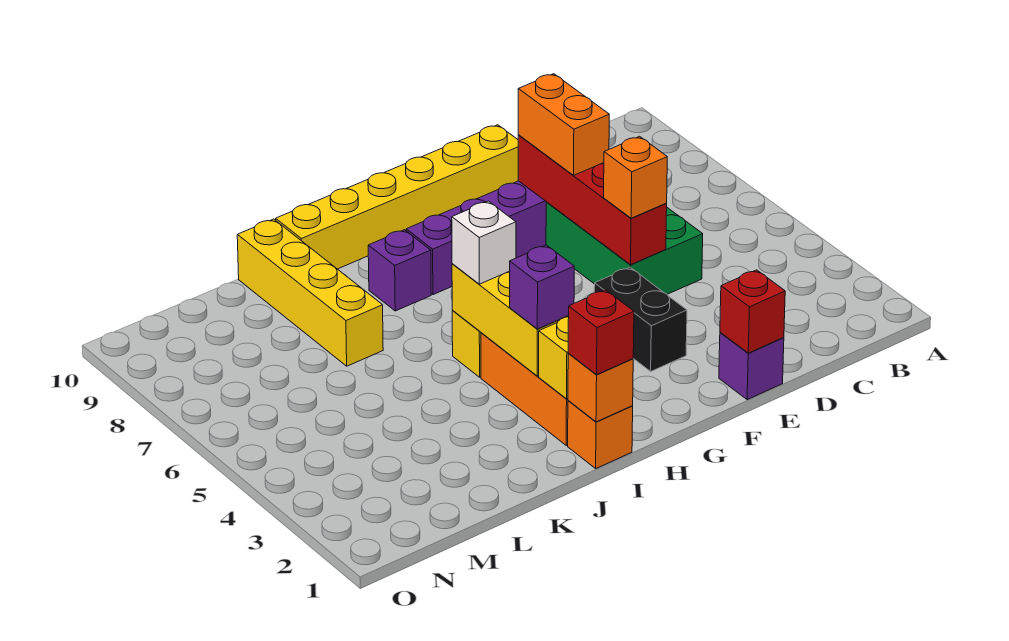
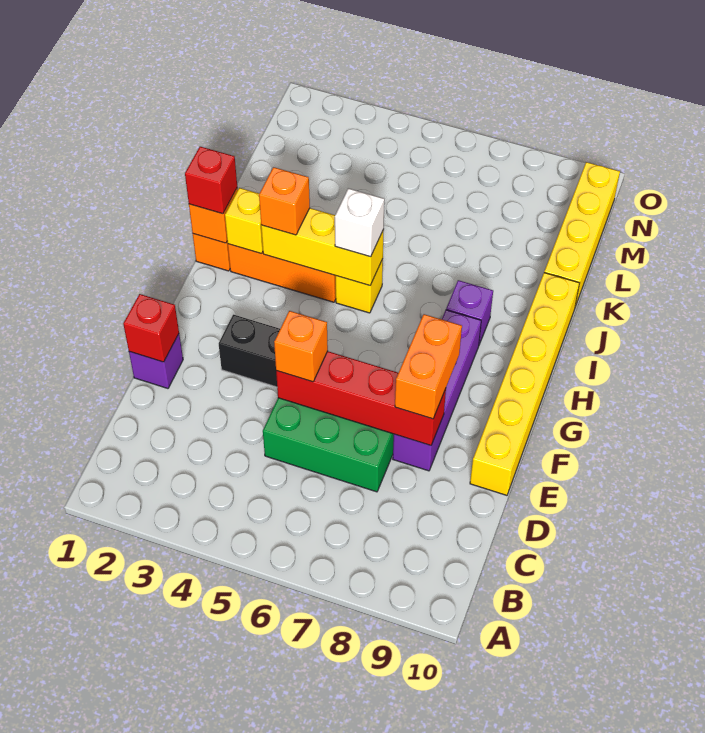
orange 1x2 brick [518,74,609,175] -> orange 1x2 brick turned to [395,314,462,419]
purple 1x1 brick [510,245,574,329] -> orange 1x1 brick [259,167,310,235]
yellow 1x4 brick [237,219,383,366] -> yellow 1x4 brick turned to [544,162,620,307]

